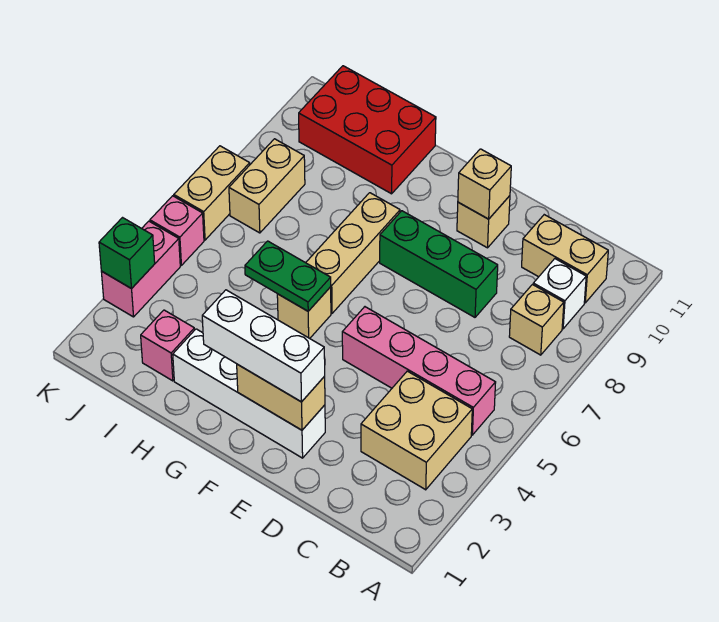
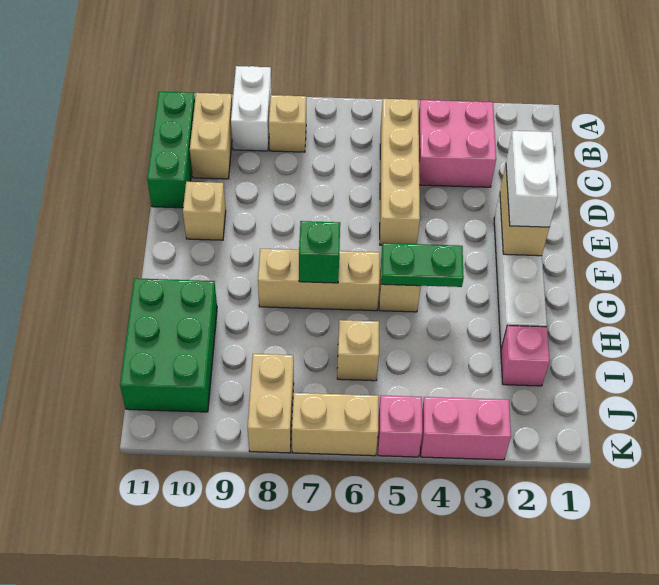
tan 2x2 brick [361,371,472,490] -> pink 2x2 brick [419,100,496,187]
pink 1x4 brick [342,307,496,435] -> tan 1x4 brick [380,99,420,245]
white 1x1 brick [533,259,586,329] -> white 1x2 brick [231,66,272,151]
green 1x3 brick [380,211,498,317] -> green 1x3 brick moved to [147,92,195,208]
white 1x3 brick [202,290,325,402] -> white 1x2 brick [506,131,558,227]
tan 1x1 brick [458,149,511,219] -> tan 1x1 brick moved to [337,320,379,381]
green 1x2 plate [245,241,331,311] -> green 1x2 plate turned to [381,243,464,287]
red 2x3 brick [299,66,436,194] -> green 2x3 brick [120,278,217,412]
tan 1x2 brick [229,139,305,233] -> tan 1x2 brick turned to [248,354,294,453]
green 1x1 brick [99,218,155,289] -> green 1x1 brick moved to [299,221,340,283]

